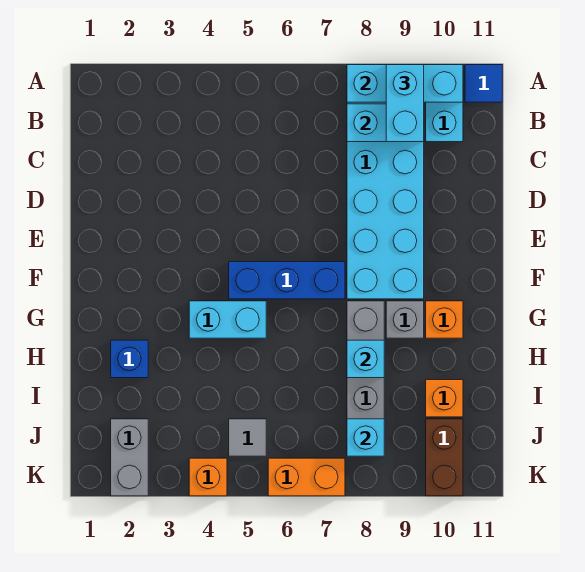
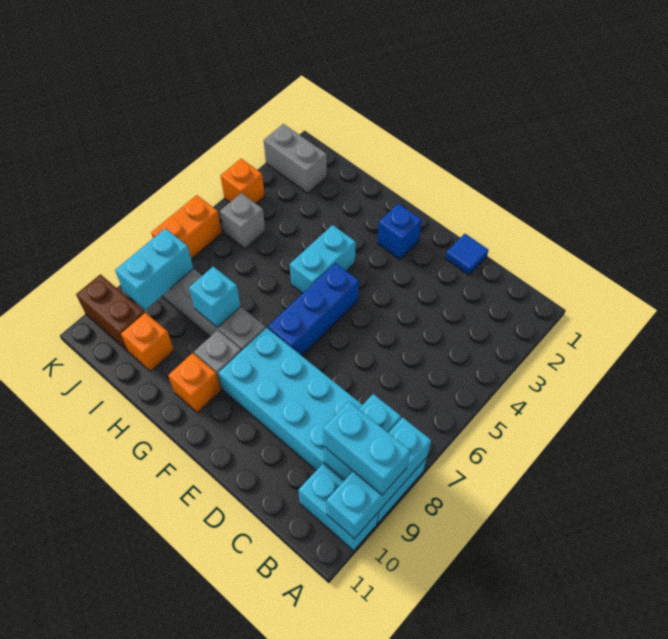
blue 1x1 tile [465,65,502,102] -> blue 1x1 tile moved to [445,234,489,275]
blue 1x1 brick [111,340,148,378] -> blue 1x1 brick moved to [377,204,422,259]
grey 1x1 tile [229,419,266,456] -> grey 1x1 brick [220,193,265,249]
cyan 1x1 brick [347,419,384,456] -> cyan 1x2 brick [115,228,194,310]

